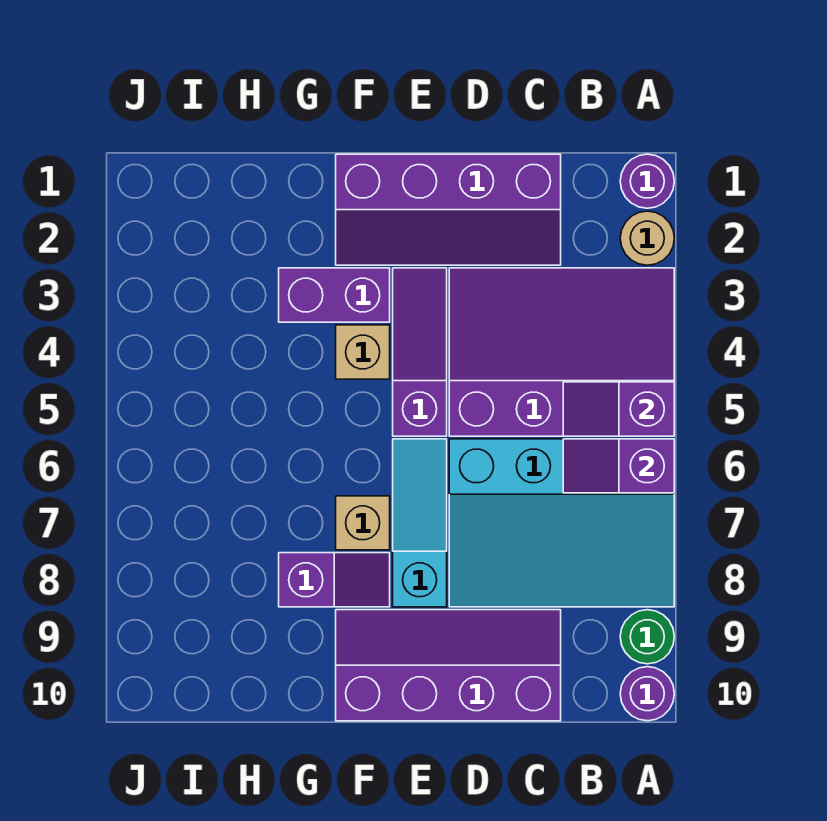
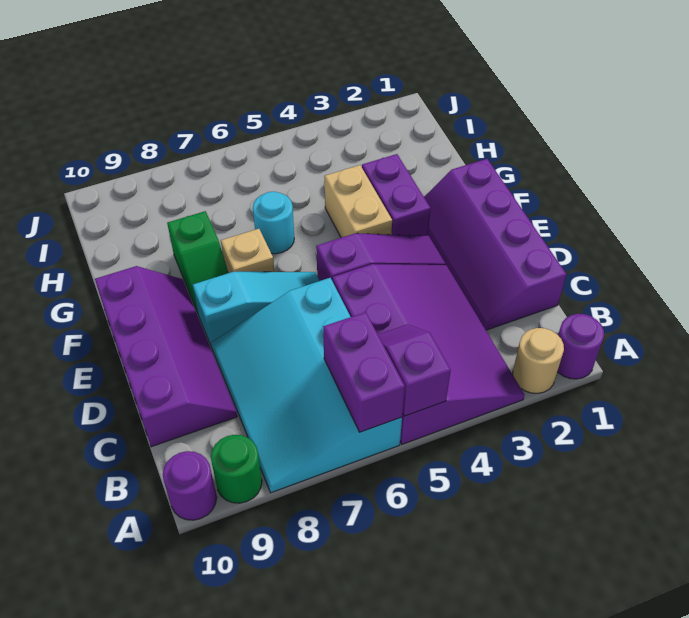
purple 1x2 slope [563,439,674,493] -> purple 1x2 brick [323,312,405,432]
tan 1x1 brick [336,325,390,379] -> tan 1x2 brick [324,165,392,238]
purple 1x2 slope [279,553,390,607] -> green 1x2 slope [167,211,228,313]
none -> cyan 1x1 round brick [253,192,294,254]

